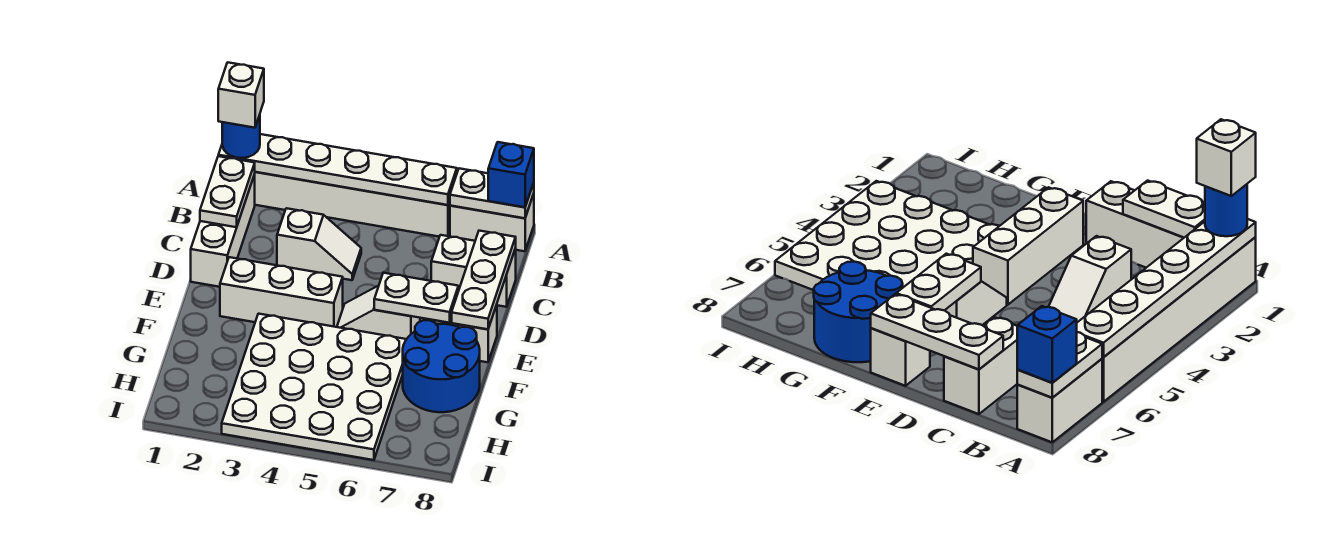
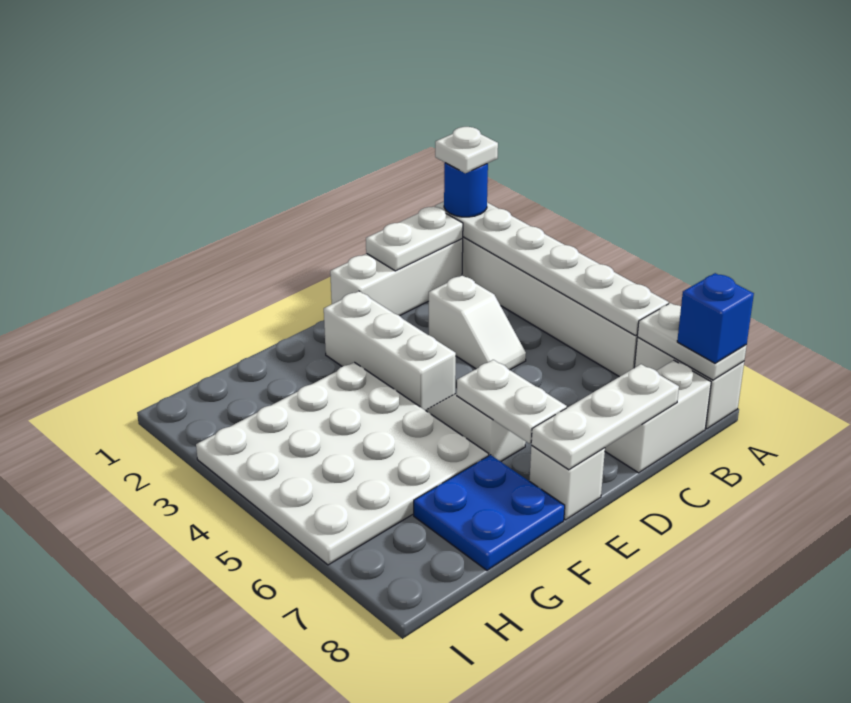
white 1x1 brick [218,62,264,128] -> white 1x1 plate [435,127,498,173]
white 1x2 brick [431,235,516,307] -> white 1x2 brick turned to [605,360,711,473]
blue 2x2 round brick [403,320,480,412] -> blue 2x2 plate [414,455,565,570]

